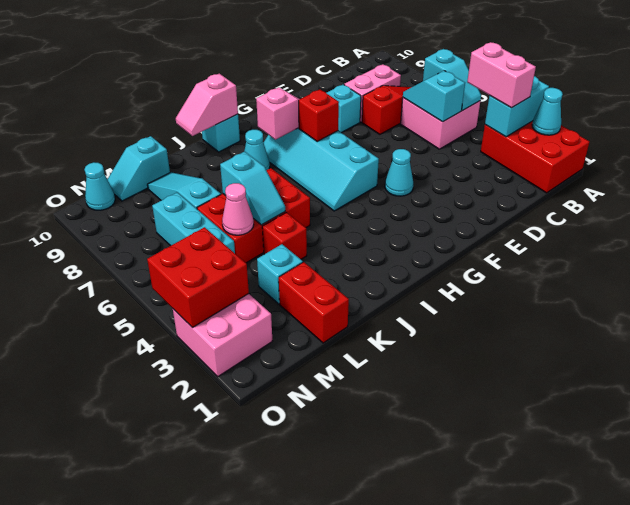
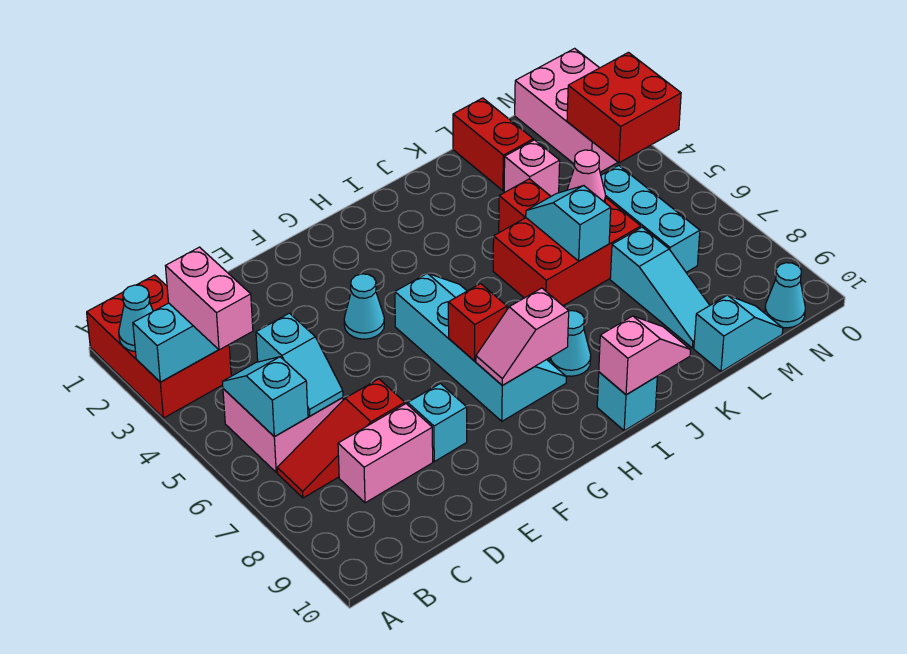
cyan 1x1 brick [257,244,303,304] -> pink 1x1 brick [504,140,560,196]
pink 2x2 brick [173,294,272,377] -> pink 2x3 brick [515,48,618,172]

